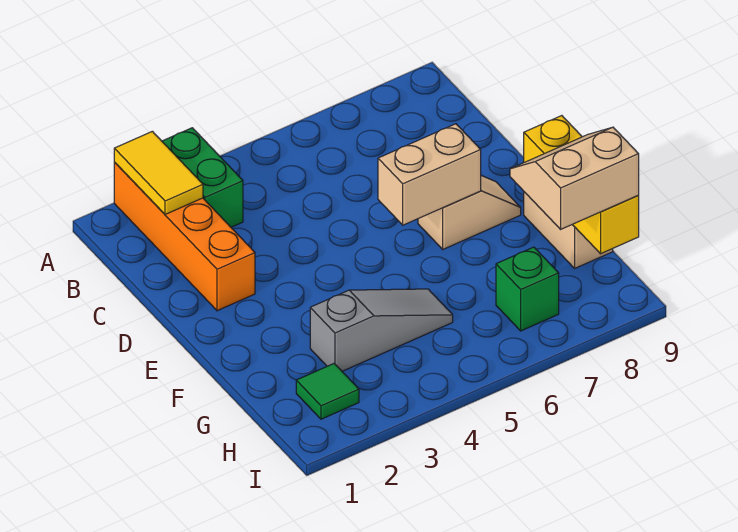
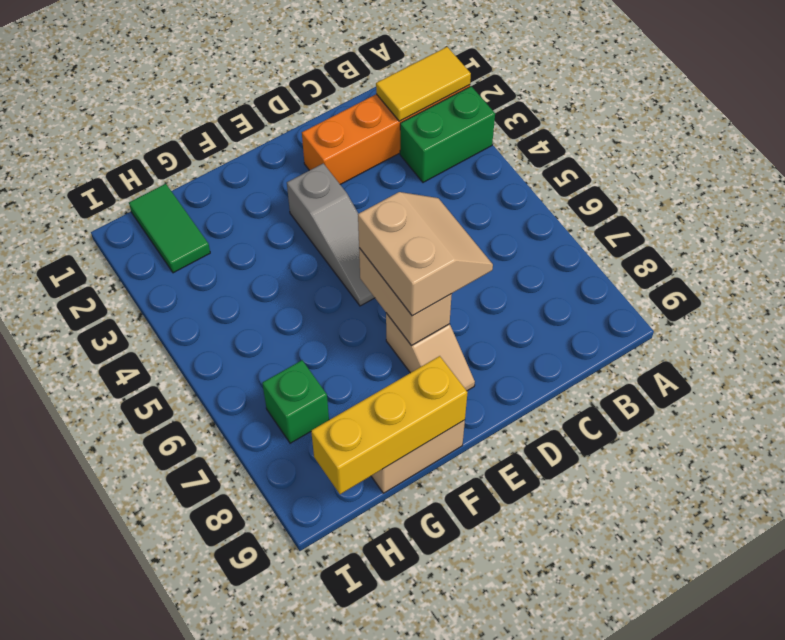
grey 1x3 slope [310,289,453,371] -> grey 1x3 slope moved to [287,163,375,306]
tan 2x2 slope [510,127,639,229] -> tan 2x2 slope moved to [358,192,493,316]
green 1x1 tile [296,364,359,419] -> green 1x2 tile [129,184,210,273]

